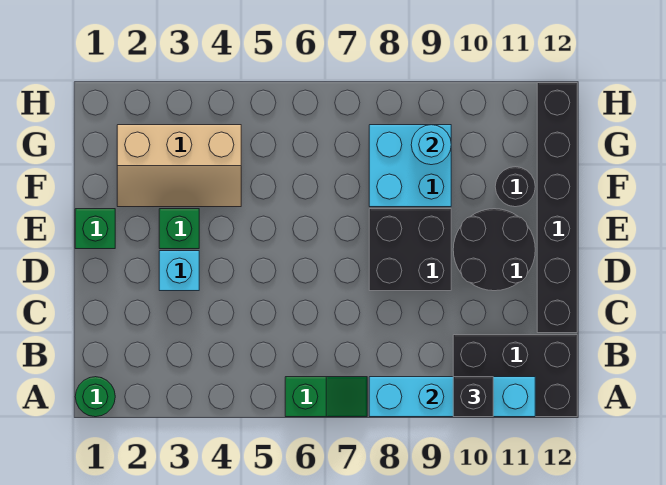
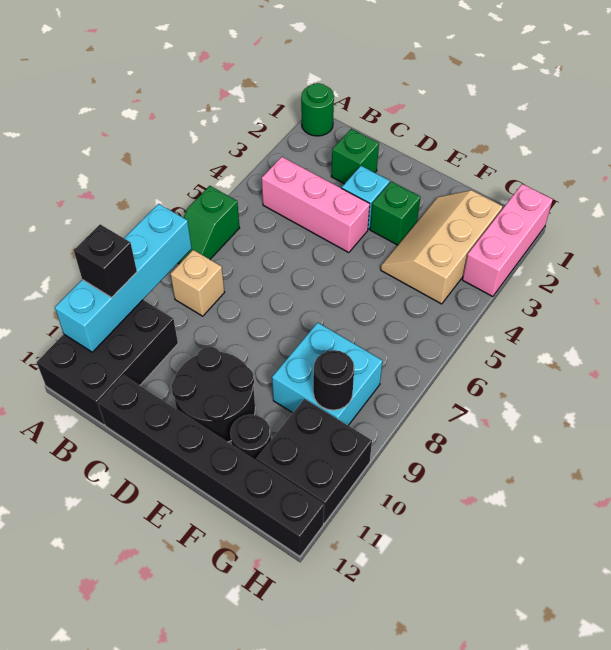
none -> pink 1x3 brick [262,157,370,253]
none -> tan 1x1 brick [171,250,225,316]
black 2x2 brick [369,209,451,291] -> black 2x2 brick moved to [256,399,372,523]
green 1x1 brick [75,209,115,249] -> green 1x1 brick moved to [331,129,379,184]
cyan 1x1 round brick [411,125,451,165] -> black 1x1 round brick [313,350,354,410]
none -> pink 1x3 brick [462,184,553,297]

